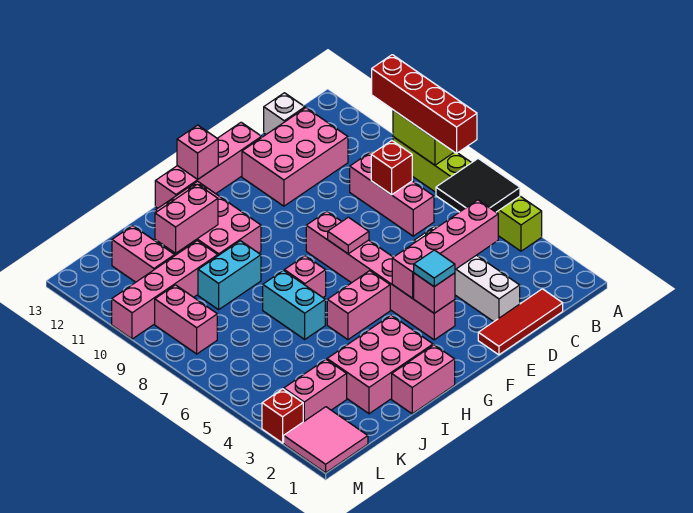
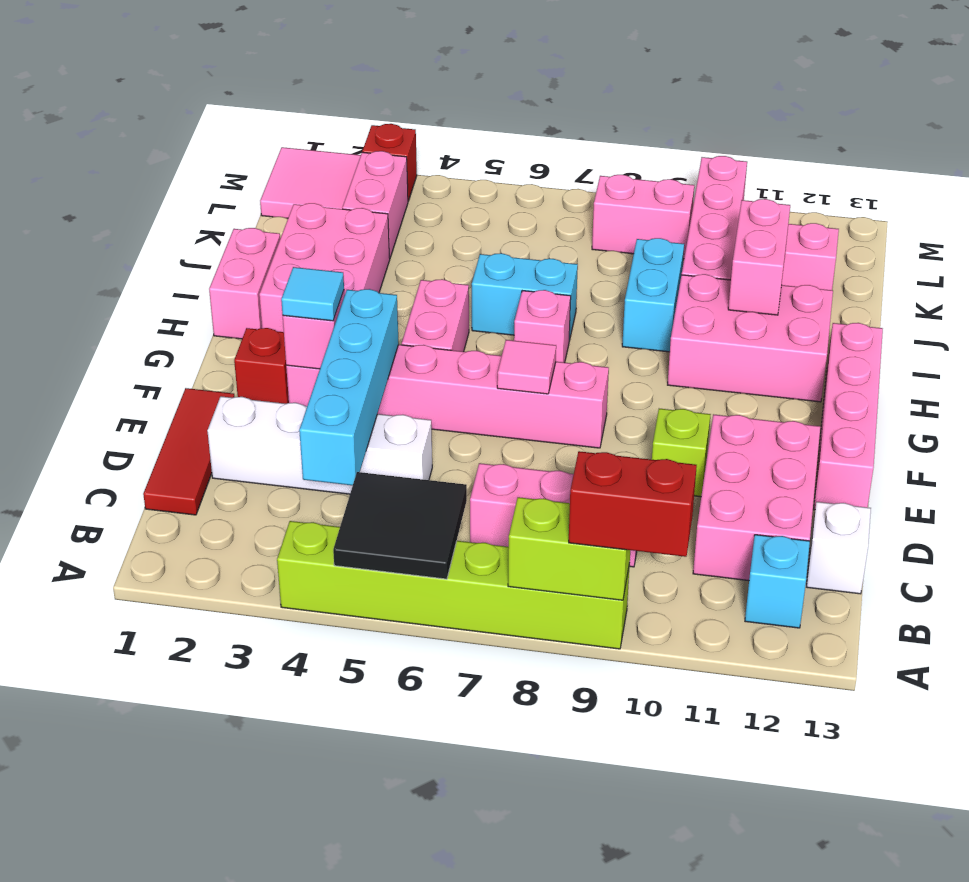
red 1x4 brick [372,55,477,153] -> red 1x2 brick [569,451,697,557]
none -> cyan 1x1 brick [745,535,810,628]
pink 1x4 brick [392,200,498,298] -> cyan 1x4 brick [299,289,399,485]
red 1x1 brick [371,141,412,195] -> red 1x1 brick moved to [234,328,289,404]
none -> lime 1x1 brick [652,409,711,497]
pink 1x1 brick [177,125,218,179] -> none

